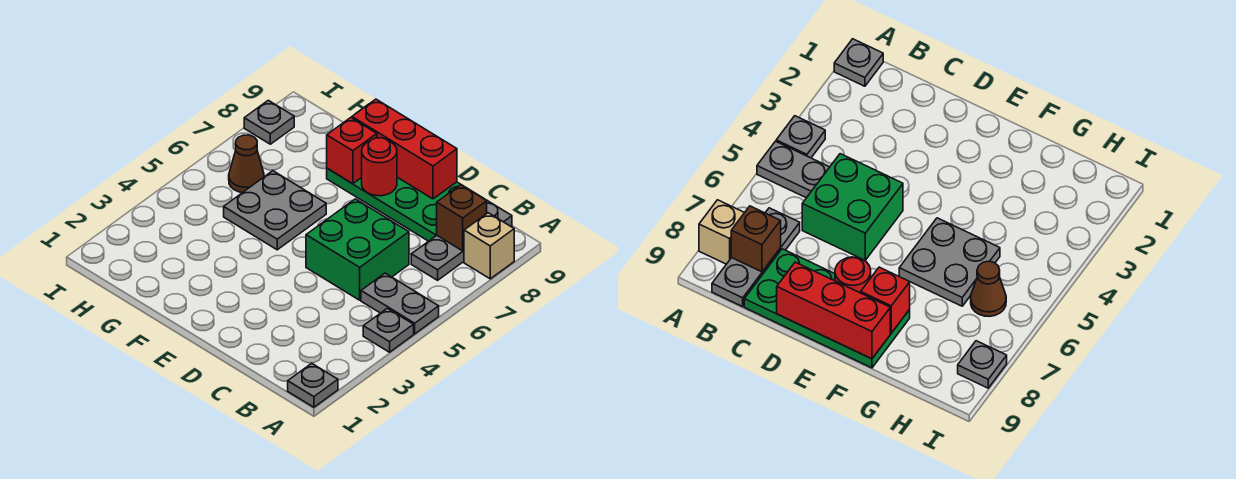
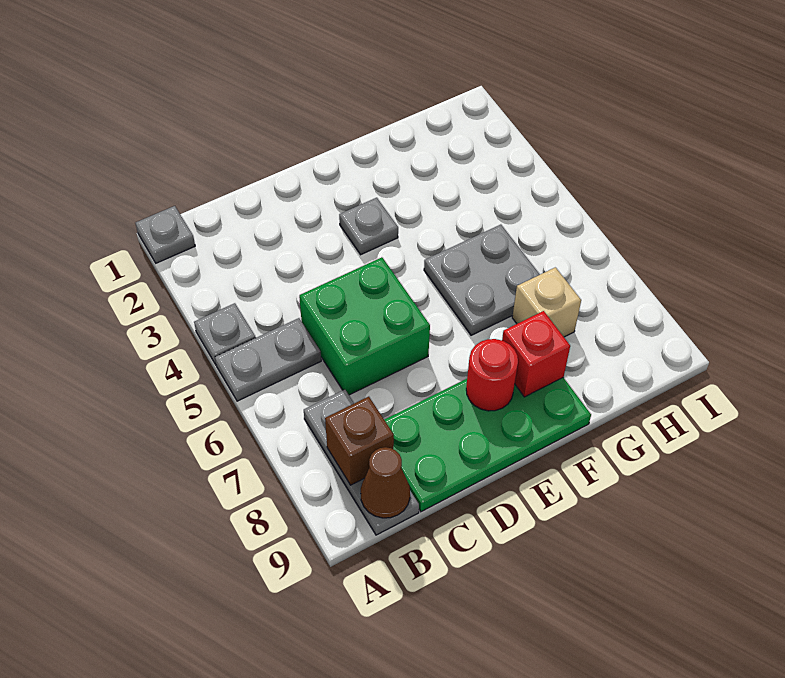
tan 1x1 brick [464,213,514,279] -> tan 1x1 brick moved to [512,267,581,337]
red 1x3 brick [352,99,457,199] -> none
brown 1x1 cone [229,135,264,193] -> brown 1x1 cone moved to [361,447,410,518]
grey 1x1 plate [244,100,294,144] -> grey 1x1 plate moved to [339,198,398,255]

